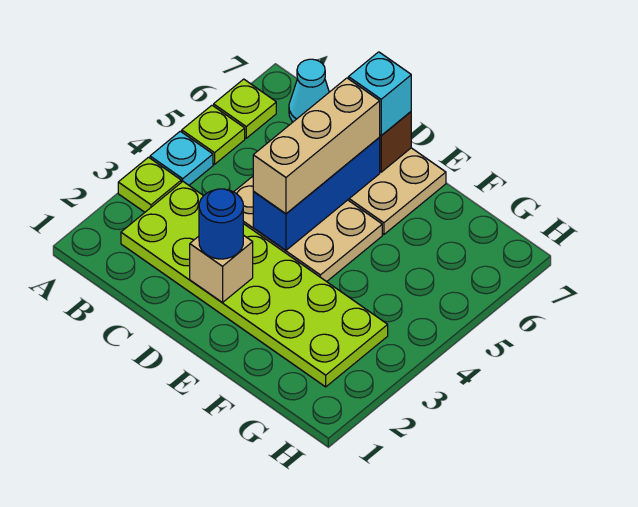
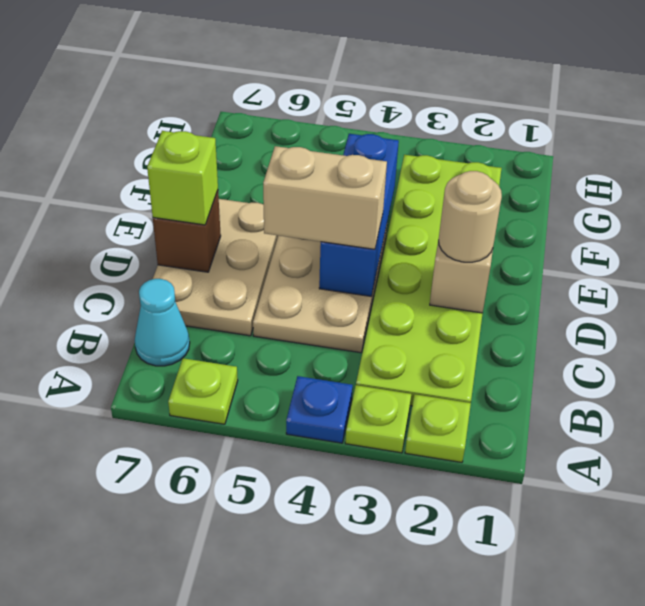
cyan 1x1 plate [150,131,213,185] -> blue 1x1 plate [286,376,353,443]
lime 1x1 plate [182,105,245,164] -> lime 1x1 plate moved to [405,394,471,462]
blue 1x1 round brick [199,189,243,259] -> tan 1x1 round brick [439,171,502,262]
blue 1x3 brick [253,138,380,250] -> blue 1x3 brick turned to [319,134,399,296]
tan 1x3 brick [253,78,380,214] -> tan 1x2 brick [263,146,387,249]
cyan 1x1 brick [348,52,411,136] -> lime 1x1 brick [147,131,218,225]

